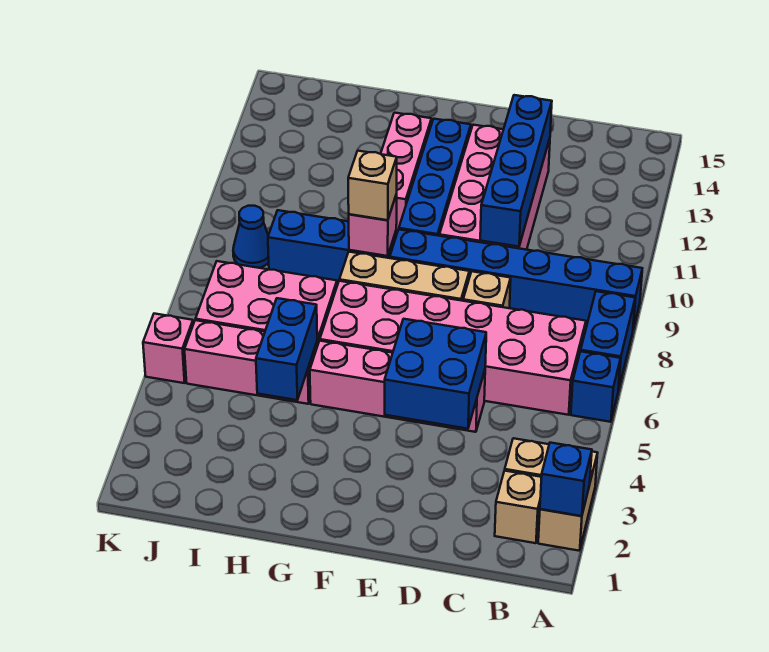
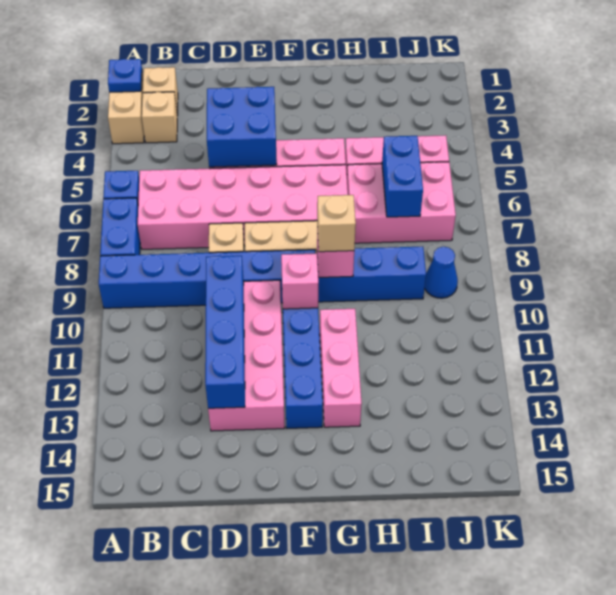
blue 1x1 brick [540,443,592,516] -> blue 1x1 plate [108,59,142,92]
blue 1x2 brick [256,298,317,400] -> blue 1x2 brick moved to [382,136,423,217]
pink 1x1 brick [143,314,193,383] -> pink 1x1 brick moved to [281,253,318,309]

